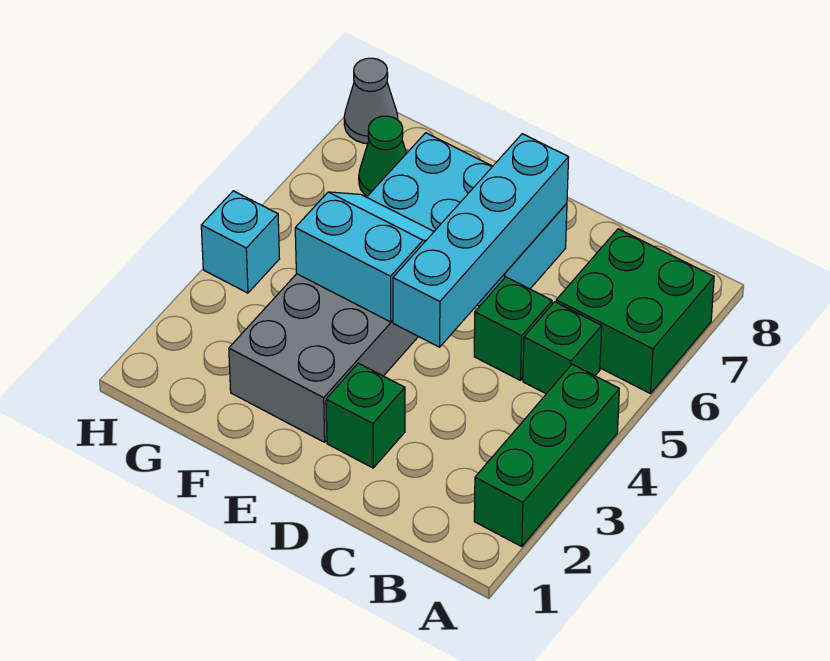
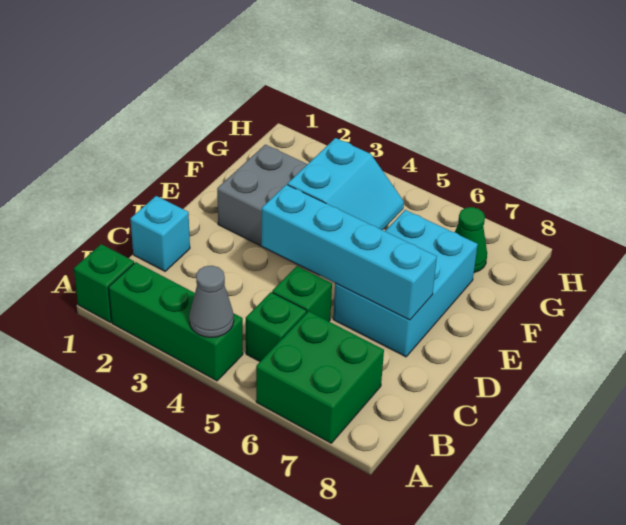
green 1x1 brick [326,363,405,468] -> green 1x1 brick moved to [74,244,134,322]
cyan 1x1 brick [201,191,279,293] -> cyan 1x1 brick moved to [130,196,190,271]
grey 1x1 cone [344,58,398,144] -> grey 1x1 cone moved to [189,266,234,338]

